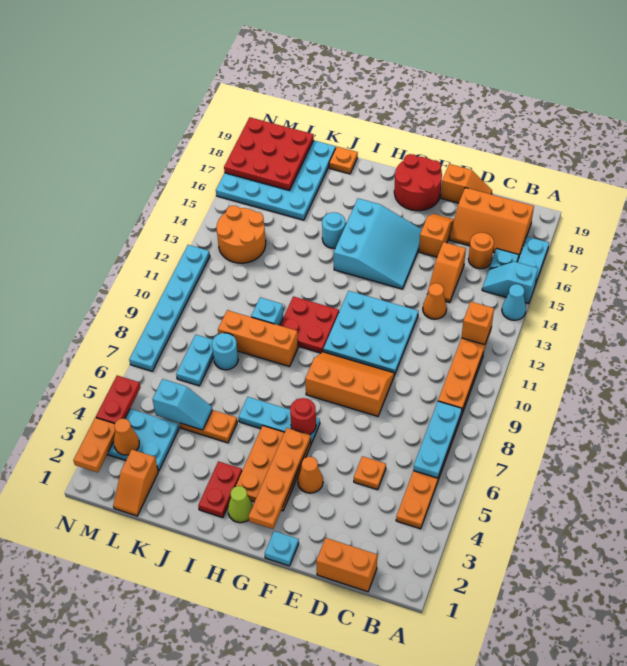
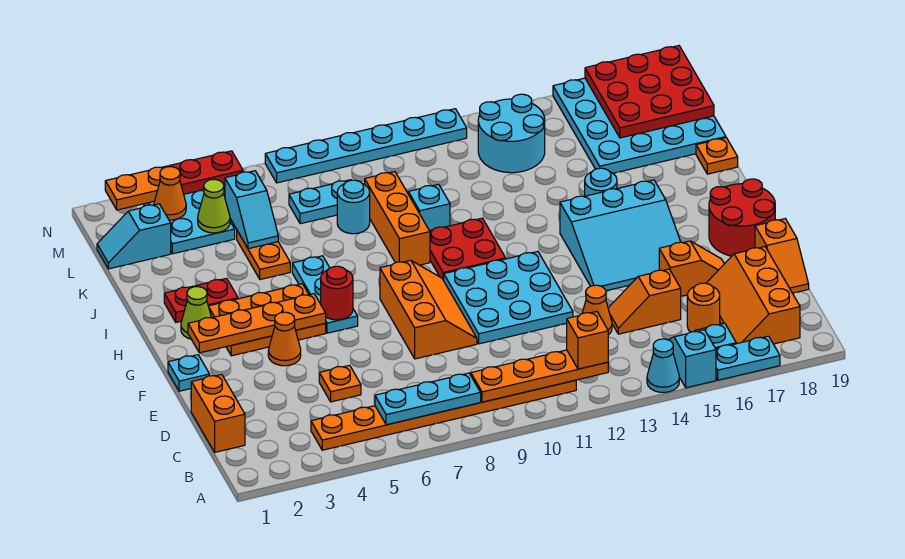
orange 1x2 slope [113,450,158,516] -> cyan 1x2 slope [97,204,171,269]
none -> lime 1x1 cone [198,179,230,233]
orange 2x2 round brick [217,206,266,263] -> cyan 2x2 round brick [478,94,545,173]

